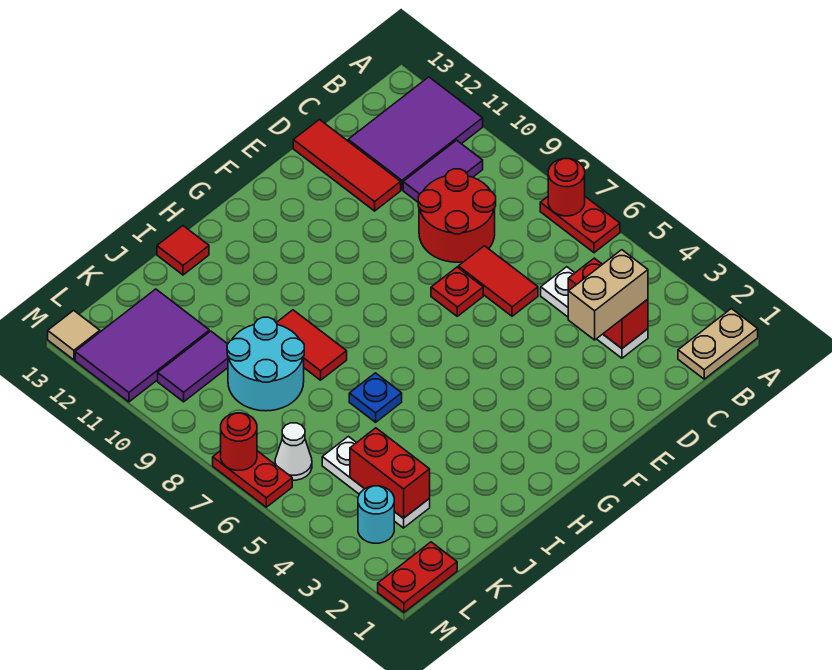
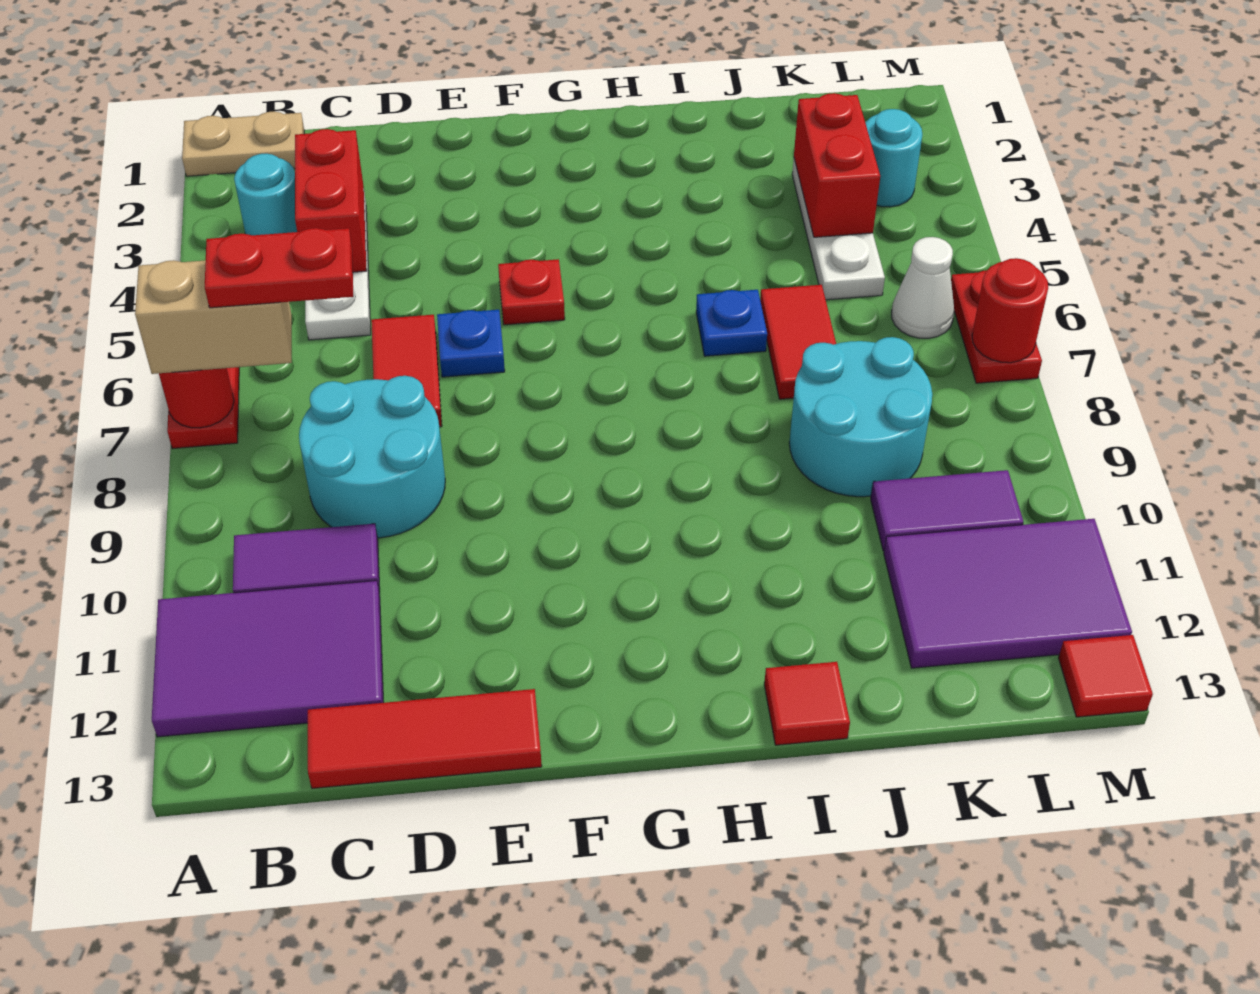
none -> cyan 1x1 round brick [234,154,297,235]
tan 1x2 brick [568,250,648,340] -> tan 1x2 brick moved to [135,260,292,374]
red 2x2 round brick [418,169,496,262] -> cyan 2x2 round brick [299,376,445,538]
red 1x3 tile [293,120,401,211] -> red 1x3 tile turned to [308,689,542,788]
none -> blue 1x1 plate [437,310,505,377]
red 1x1 plate [431,267,483,316] -> red 1x1 plate moved to [498,259,565,325]
red 1x2 tile [276,310,347,380] -> red 1x2 tile moved to [760,285,836,399]
red 1x2 plate [378,542,457,612] -> red 1x2 plate moved to [205,228,353,308]
tan 1x1 tile [48,310,100,360] -> red 1x1 tile [1059,635,1153,717]

